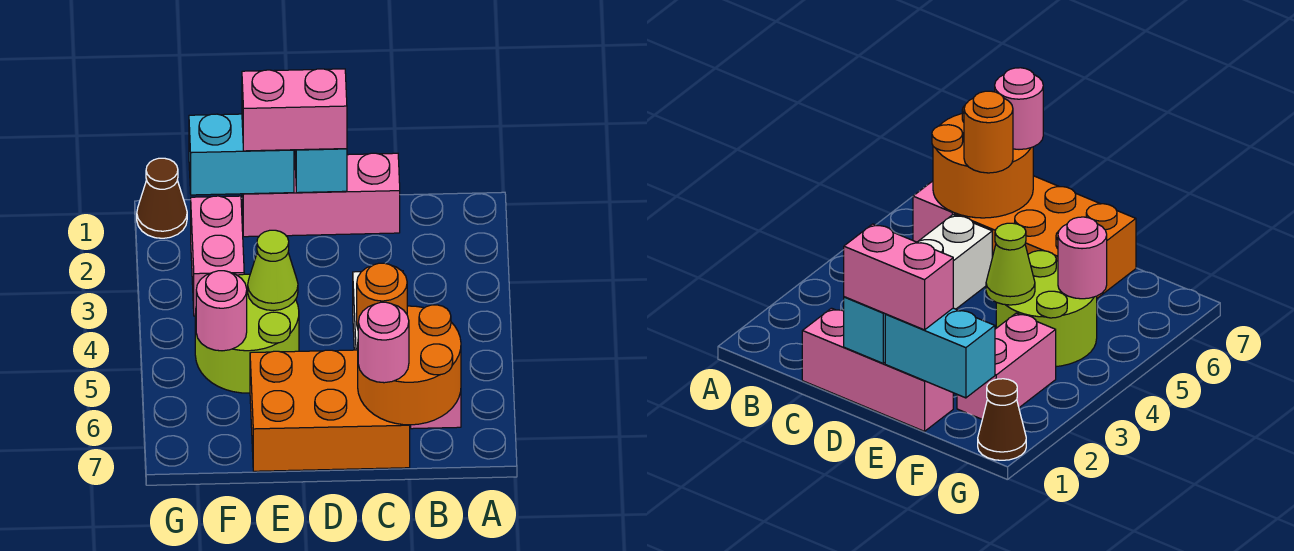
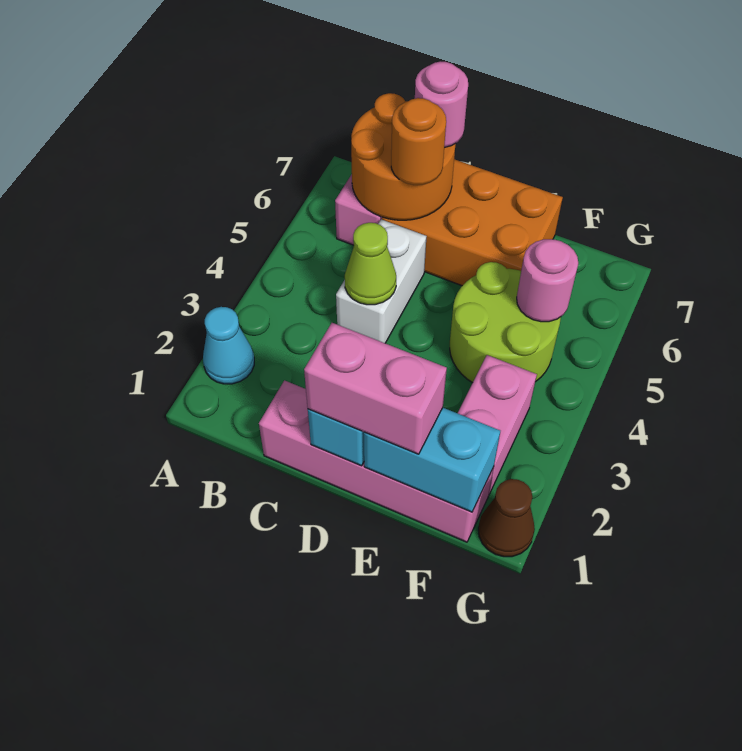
none -> cyan 1x1 cone [203,307,254,384]
pink 1x3 brick [242,153,400,237] -> pink 1x4 brick [259,380,494,542]
lime 1x1 cone [248,230,298,310] -> lime 1x1 cone moved to [345,223,396,305]

